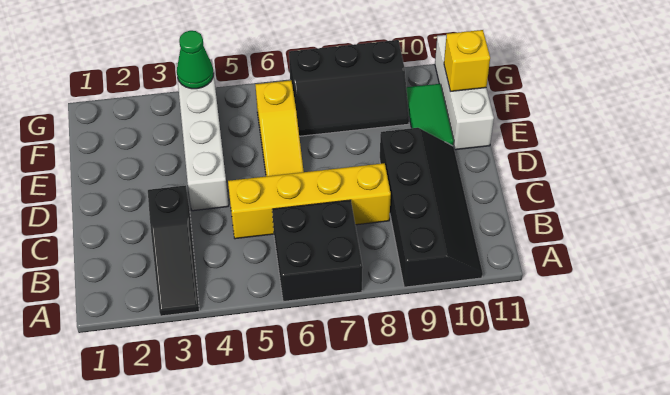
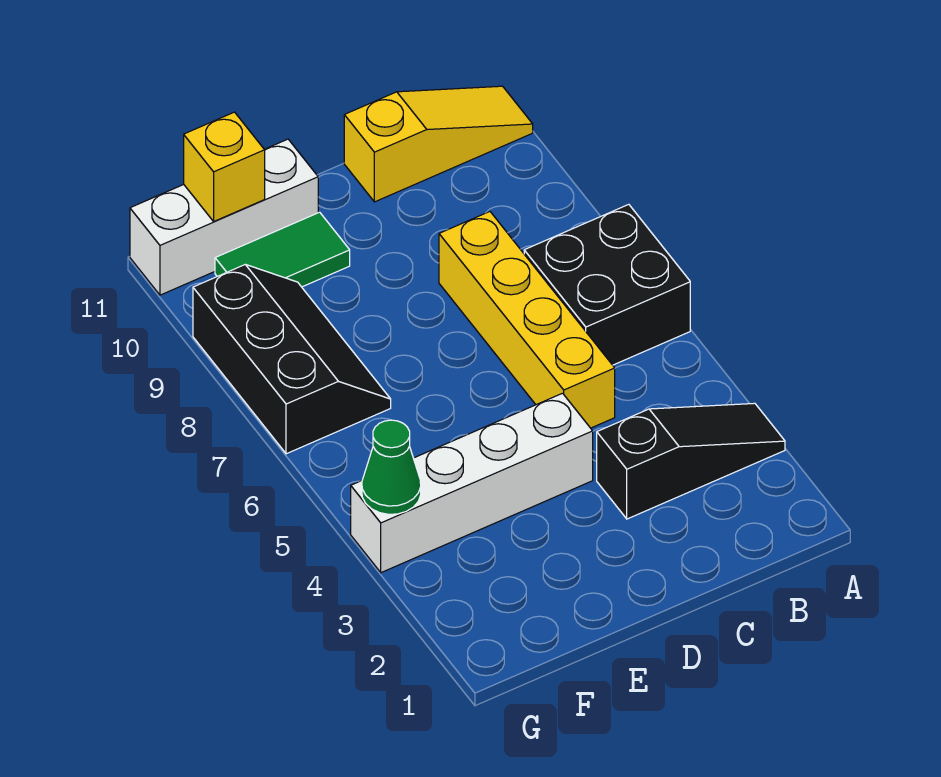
black 2x4 slope [380,128,483,287] -> none
yellow 1x3 slope [255,80,304,176] -> yellow 1x3 slope moved to [344,86,533,202]

